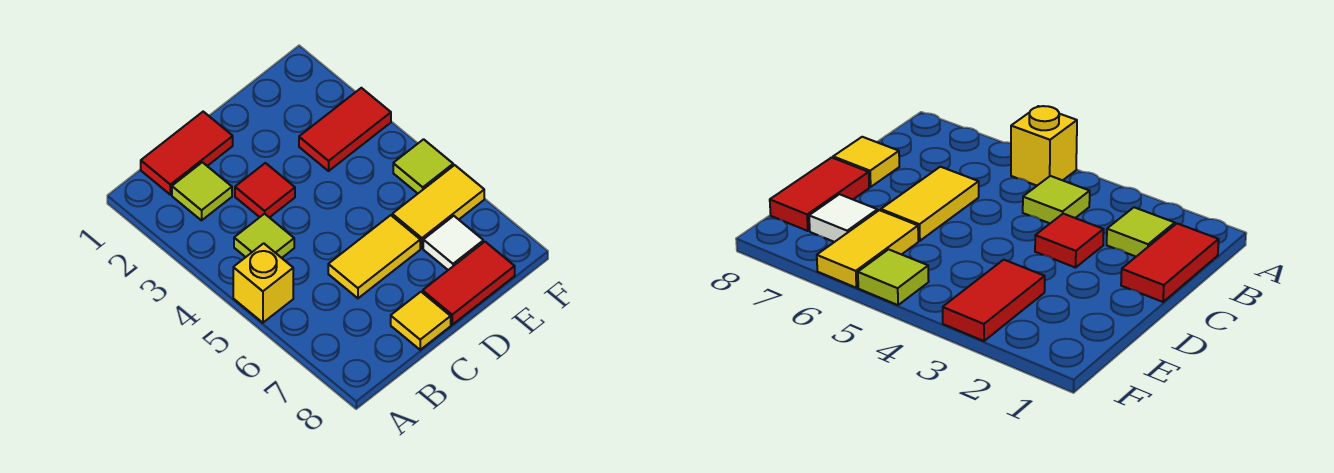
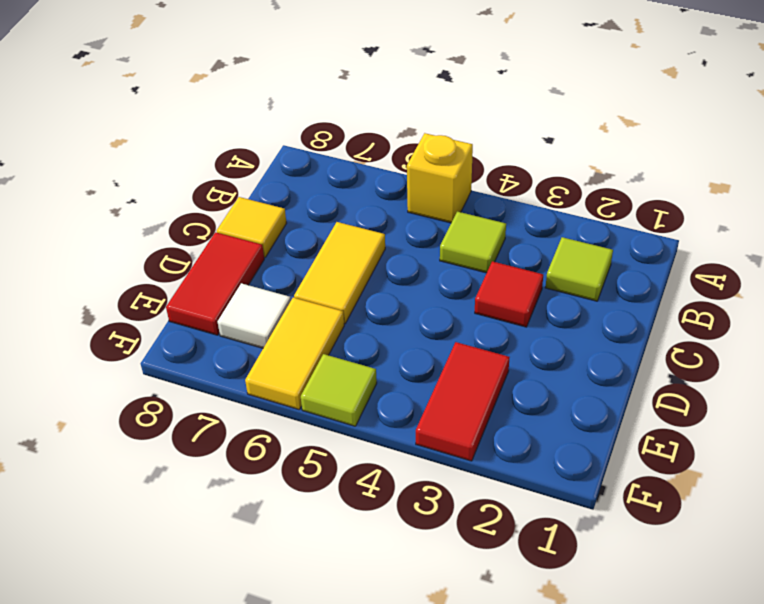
red 1x2 tile [141,112,233,195] -> none

